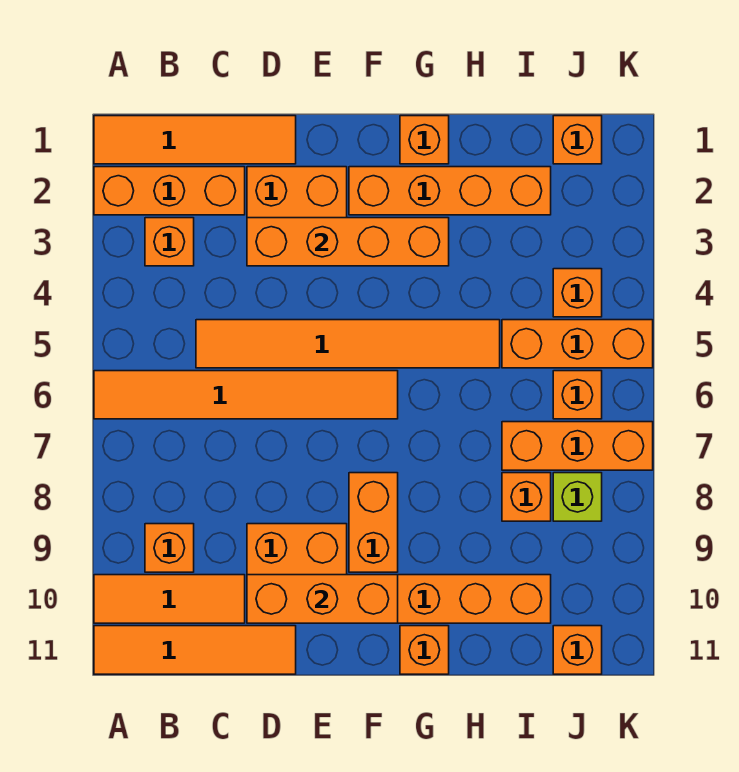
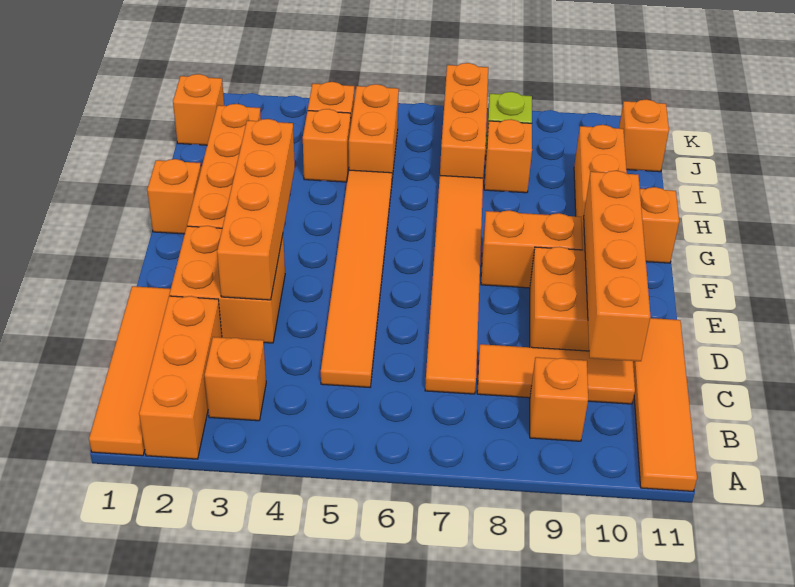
orange 1x6 tile [94,371,398,419] -> orange 1x6 tile moved to [425,176,483,394]
orange 1x3 tile [94,575,245,623] -> orange 1x3 tile turned to [477,344,635,404]
orange 1x3 brick [247,575,398,623] -> orange 1x4 brick [584,171,651,361]
orange 1x3 brick [502,320,653,368] -> orange 1x2 brick [349,84,399,178]
orange 1x1 brick [553,371,602,419] -> orange 1x1 brick moved to [303,109,351,182]

